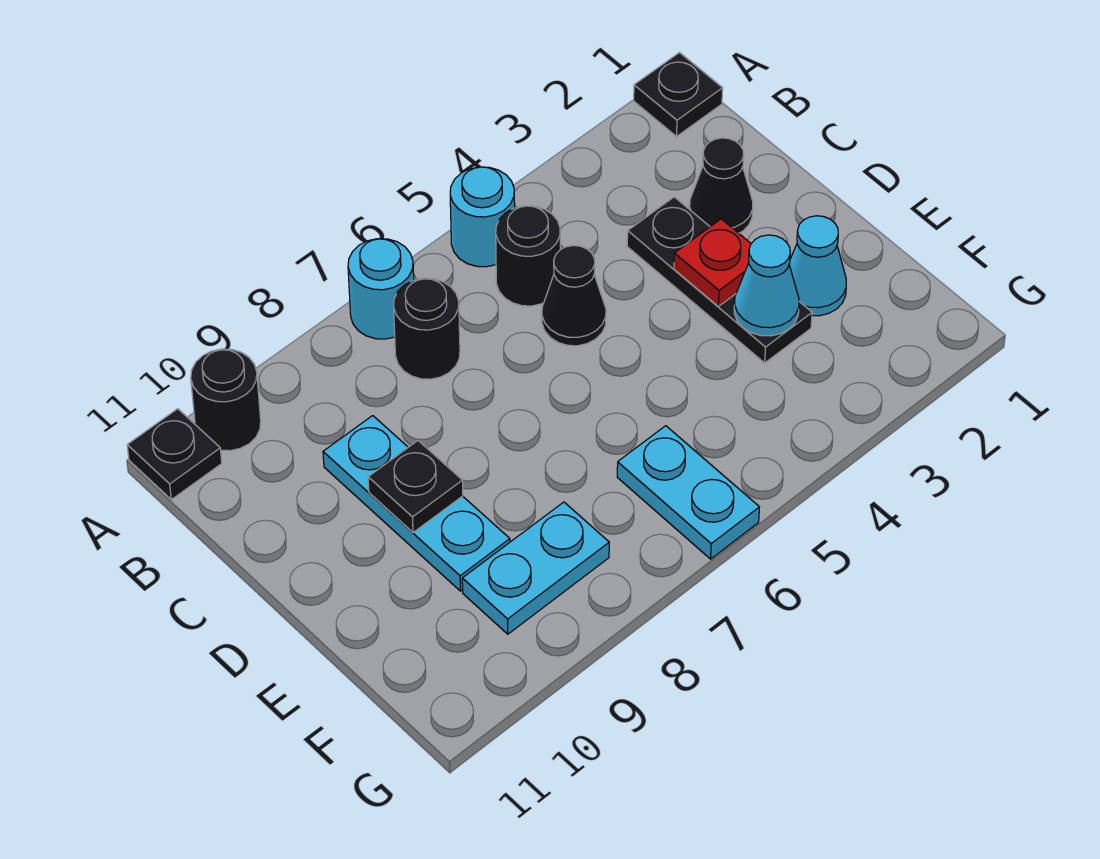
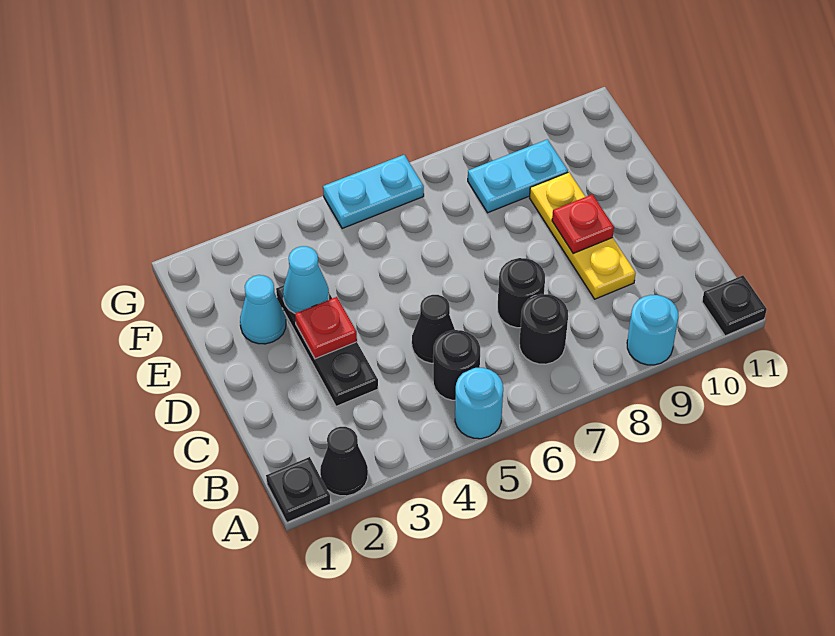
cyan 1x1 round brick [348,239,414,339] -> cyan 1x1 round brick moved to [627,295,678,365]
black 1x1 round brick [191,349,261,451] -> black 1x1 round brick moved to [498,258,545,328]
black 1x1 cone [690,138,753,233] -> black 1x1 cone moved to [320,427,368,496]
cyan 1x3 plate [323,416,510,591] -> yellow 1x3 plate [530,172,636,299]
black 1x1 plate [368,441,463,532] -> red 1x1 plate [552,194,614,253]
cyan 1x2 plate [617,426,759,559] -> cyan 1x2 plate turned to [323,155,424,229]

